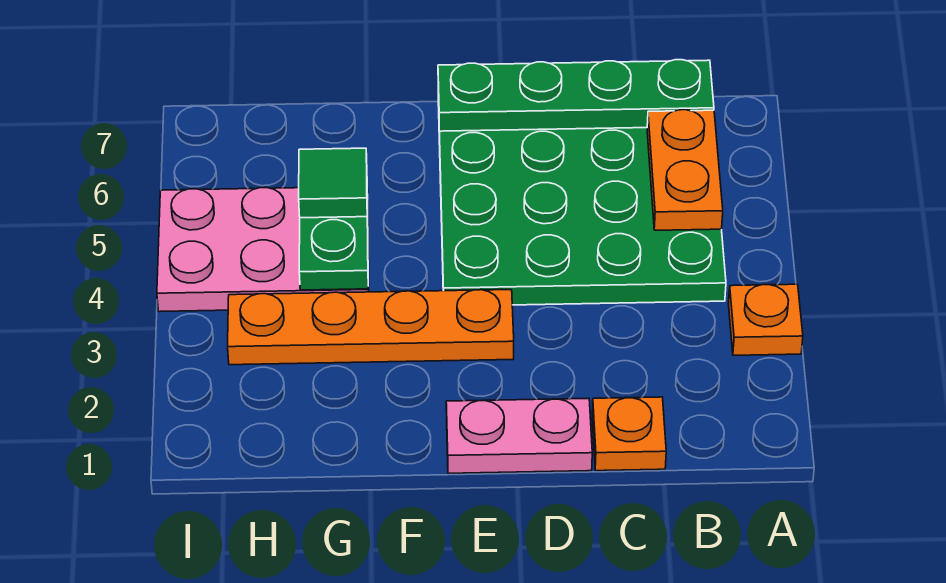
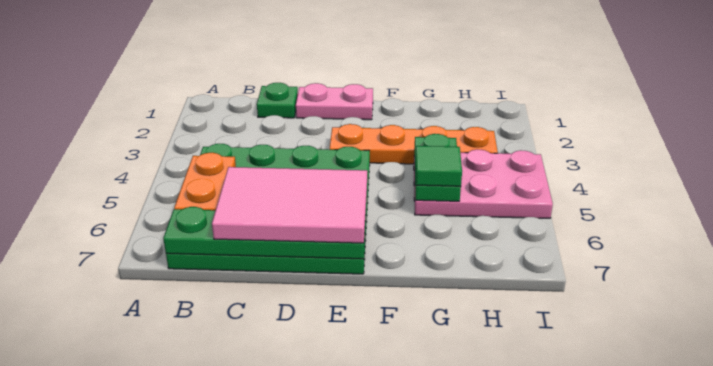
orange 1x1 plate [728,284,803,355] -> none
orange 1x1 plate [592,397,666,471] -> green 1x1 plate [257,83,298,118]
none -> pink 2x3 tile [212,167,367,243]

